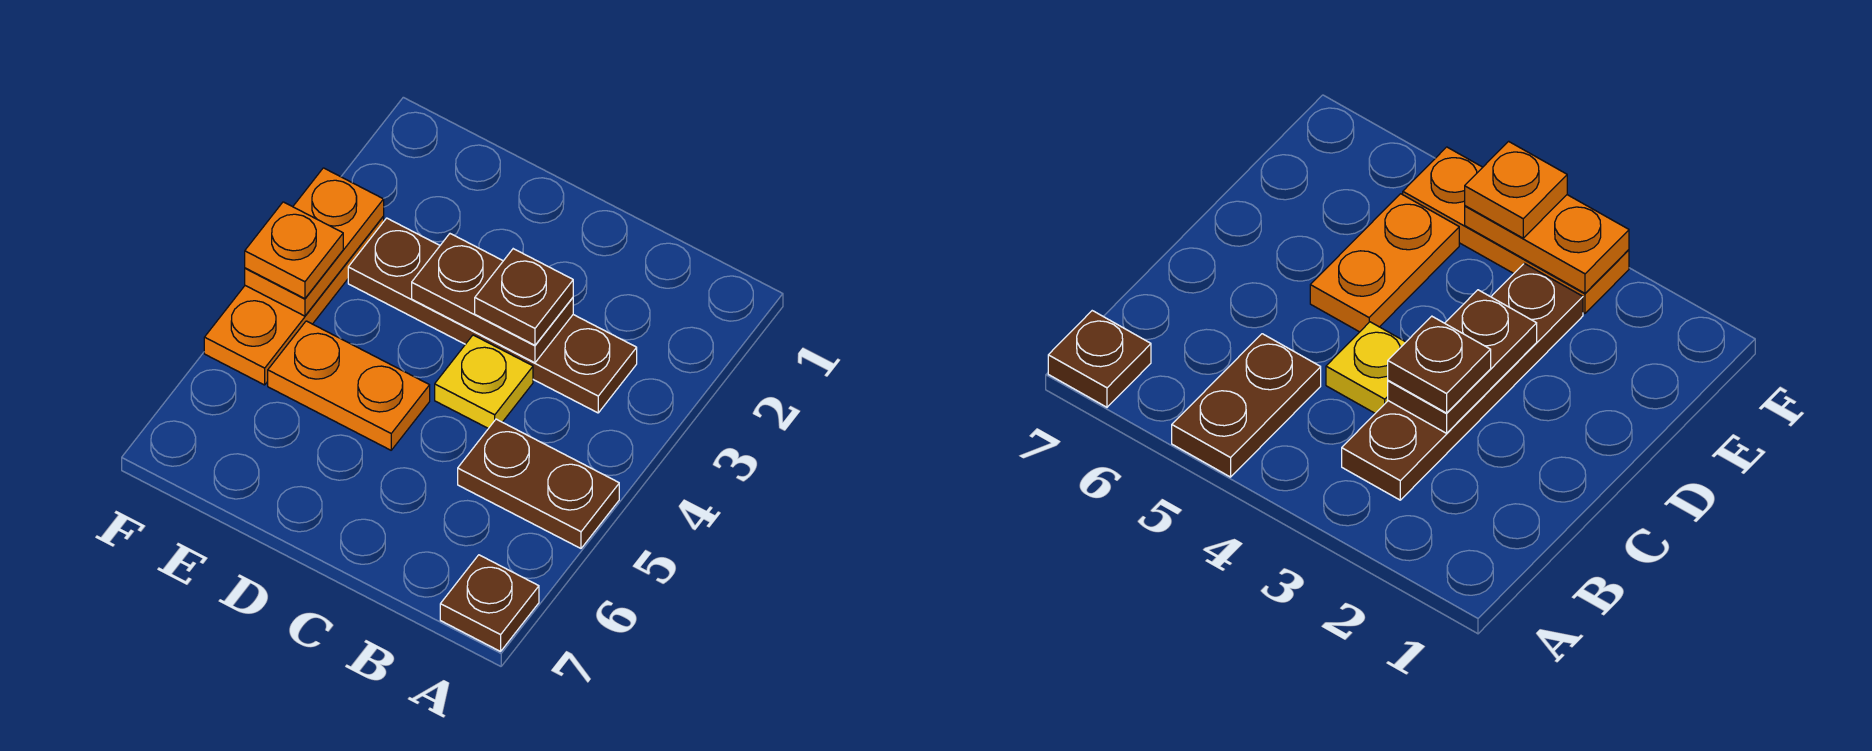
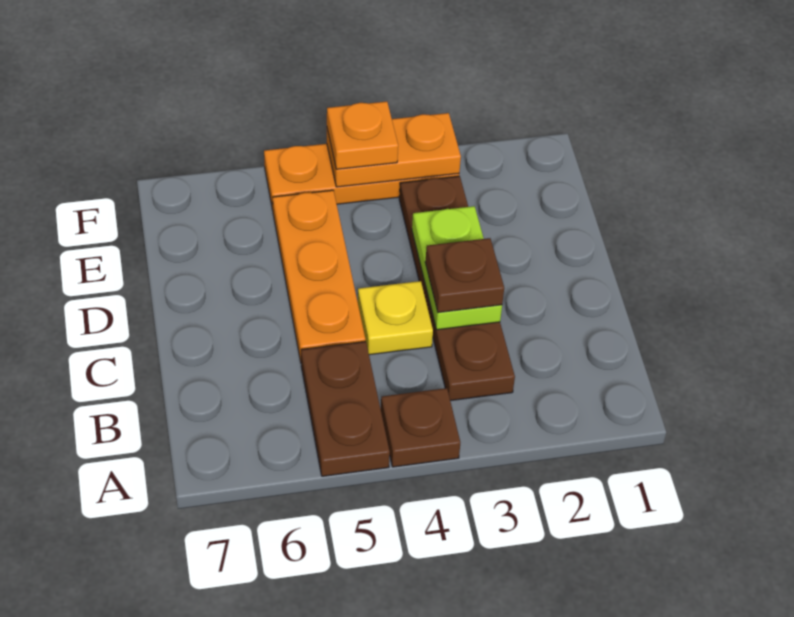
brown 1x1 plate [440,555,539,651] -> brown 1x1 plate moved to [381,388,460,467]
brown 1x2 plate [412,234,573,363] -> lime 1x2 plate [412,206,502,330]
orange 1x2 plate [268,321,430,450] -> orange 1x3 plate [273,190,366,362]

